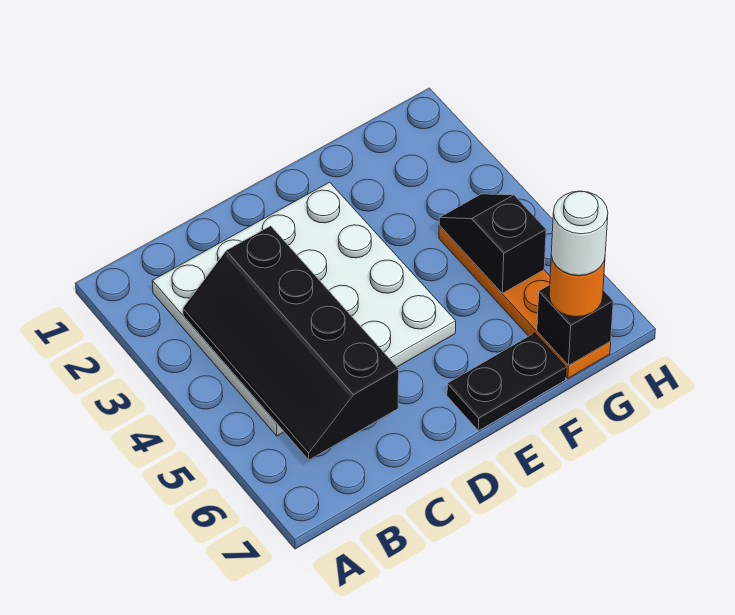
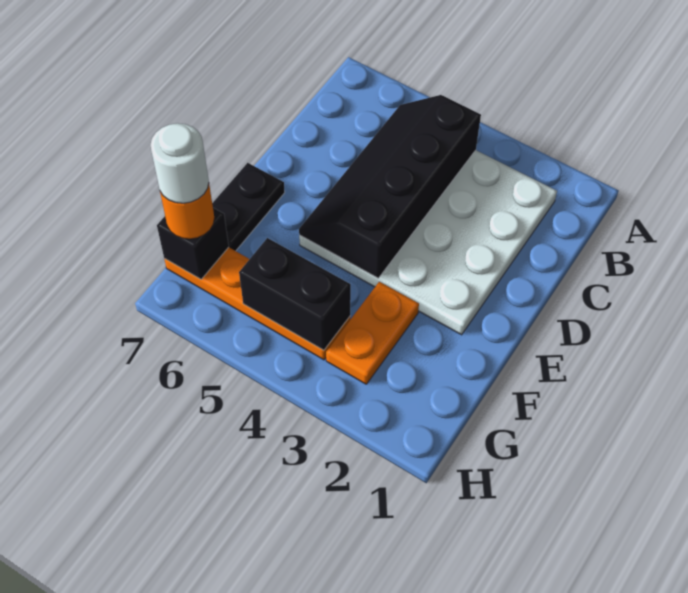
black 2x4 slope [183,226,399,460] -> black 2x4 slope turned to [299,95,481,278]
none -> orange 1x2 plate [326,282,419,384]
black 1x2 slope [439,194,546,293] -> black 1x2 brick [239,238,351,350]

